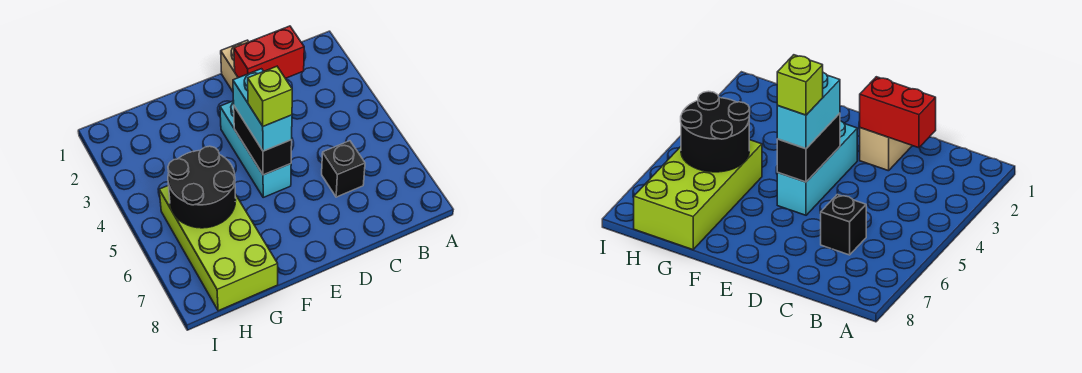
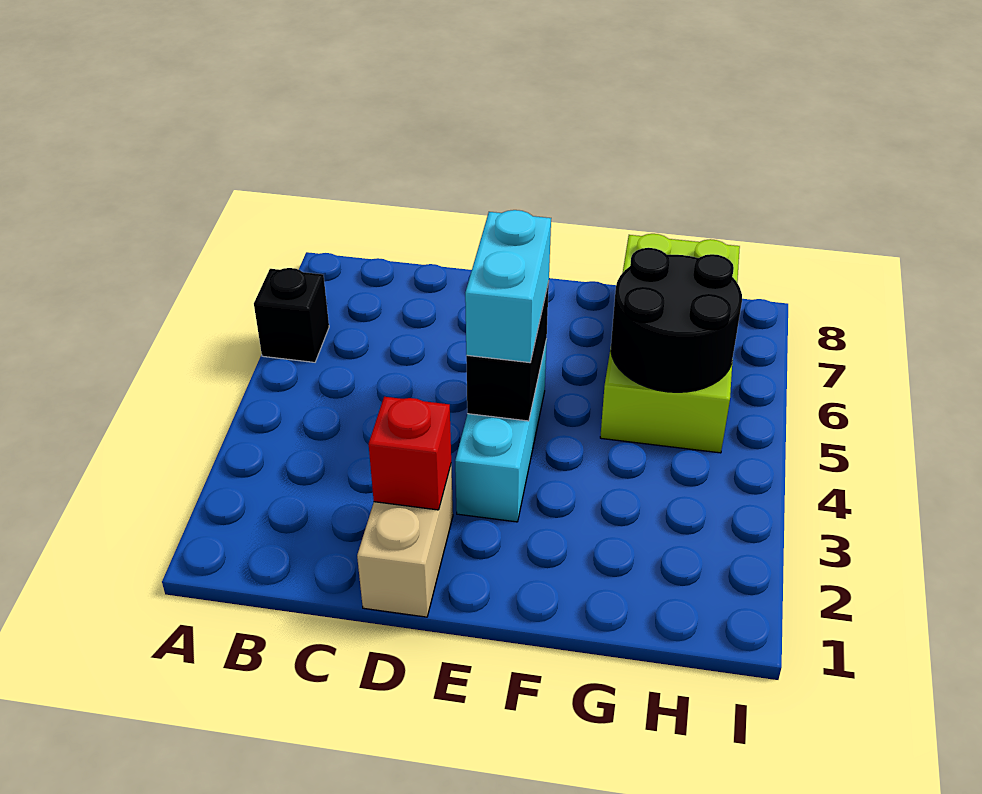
red 1x2 brick [234,26,304,78] -> red 1x1 brick [369,397,451,510]
black 1x1 brick [322,141,365,197] -> black 1x1 brick moved to [254,268,329,362]
lime 1x1 brick [248,66,292,126] -> none

